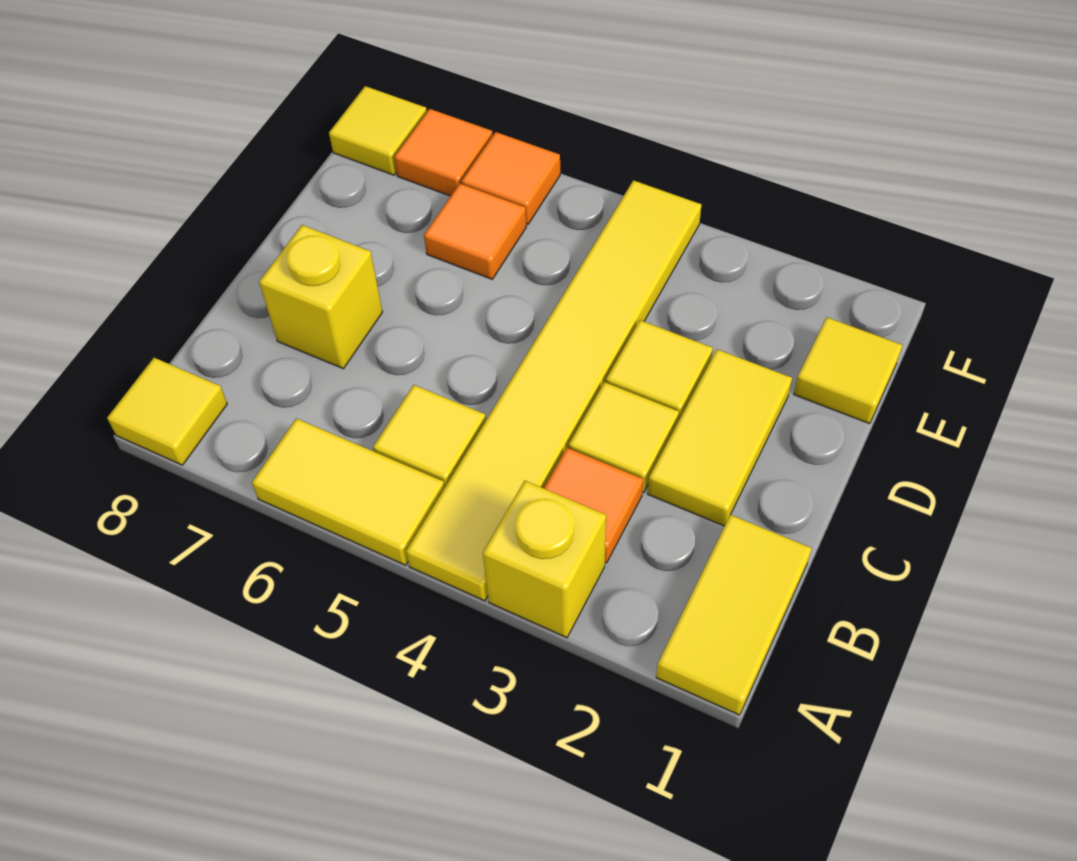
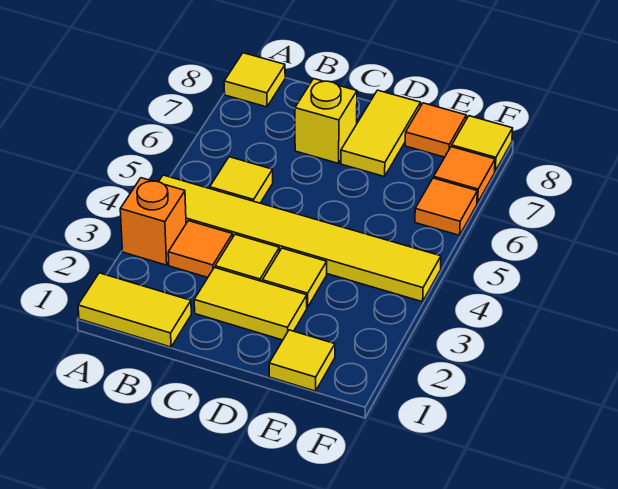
yellow 1x1 brick [483,481,606,638] -> orange 1x1 brick [120,178,186,265]
yellow 1x2 tile [252,418,445,565] -> yellow 1x2 tile moved to [341,90,421,177]
orange 1x1 tile [424,184,526,279] -> orange 1x1 tile moved to [405,103,466,157]

